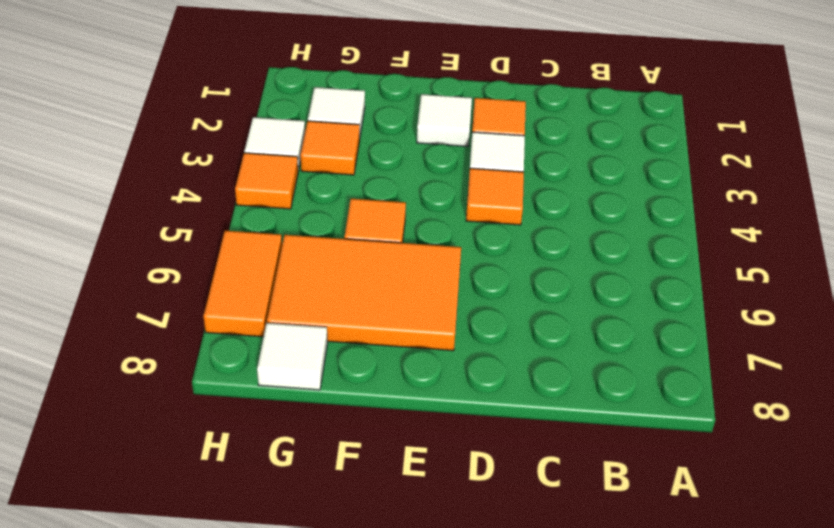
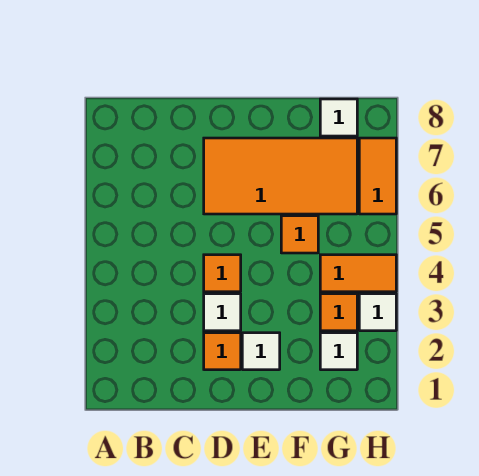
orange 2x3 tile [267,235,461,351] -> orange 2x4 tile [204,138,357,214]
orange 1x1 tile [235,153,298,209] -> orange 1x2 tile [320,255,396,292]

